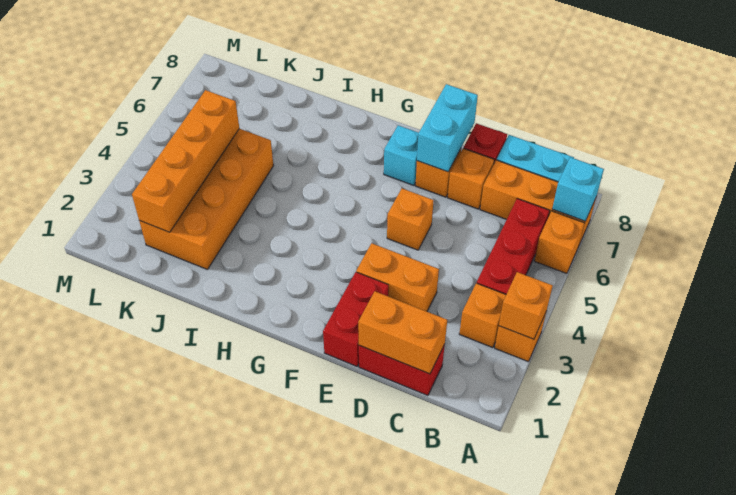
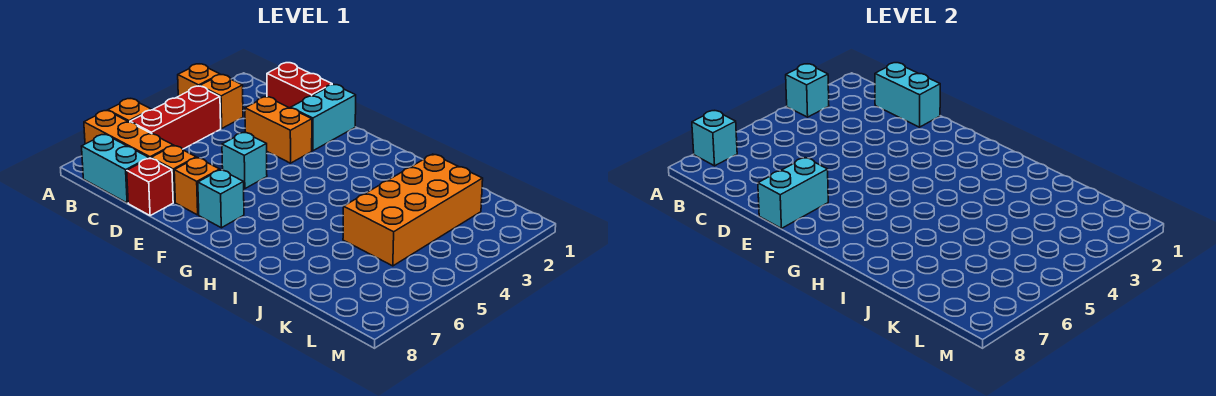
orange 1x1 brick [499,272,553,339] -> cyan 1x1 brick [786,64,829,117]
orange 1x2 brick [358,291,447,374] -> cyan 1x2 brick [875,63,940,127]
red 1x2 brick [323,272,389,366] -> cyan 1x2 brick [291,84,356,151]
orange 1x1 brick [387,189,434,250] -> cyan 1x1 brick [222,133,267,189]
orange 1x4 brick [132,90,239,232] -> none

